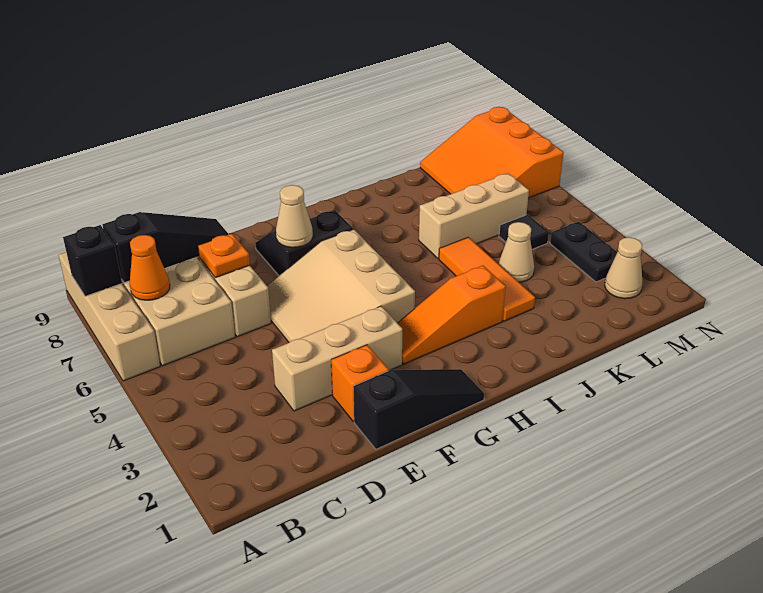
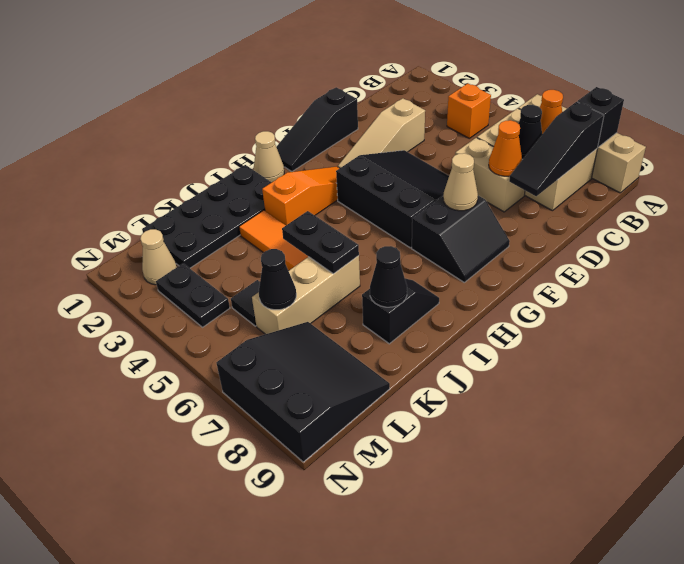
none -> black 1x1 cone [518,105,542,159]
tan 1x3 brick [272,306,402,411] -> tan 1x3 slope [338,98,425,168]
orange 1x1 plate [198,234,250,278] -> orange 1x1 cone [489,120,522,176]
orange 1x1 brick [331,345,389,421] -> orange 1x1 brick moved to [447,83,491,138]
tan 3x3 slope [267,229,415,342] -> black 3x3 slope [336,150,449,248]
none -> black 2x4 plate [142,165,272,268]
none -> black 1x2 slope [362,278,439,344]
none -> black 1x2 plate [282,211,359,274]
none -> black 1x1 cone [370,246,407,307]
tan 1x1 cone [499,222,534,282] -> tan 1x1 cone moved to [253,131,284,182]
none -> black 1x1 cone [259,249,296,310]
orange 3x3 slope [420,107,564,198] -> black 3x3 slope [216,322,390,462]

